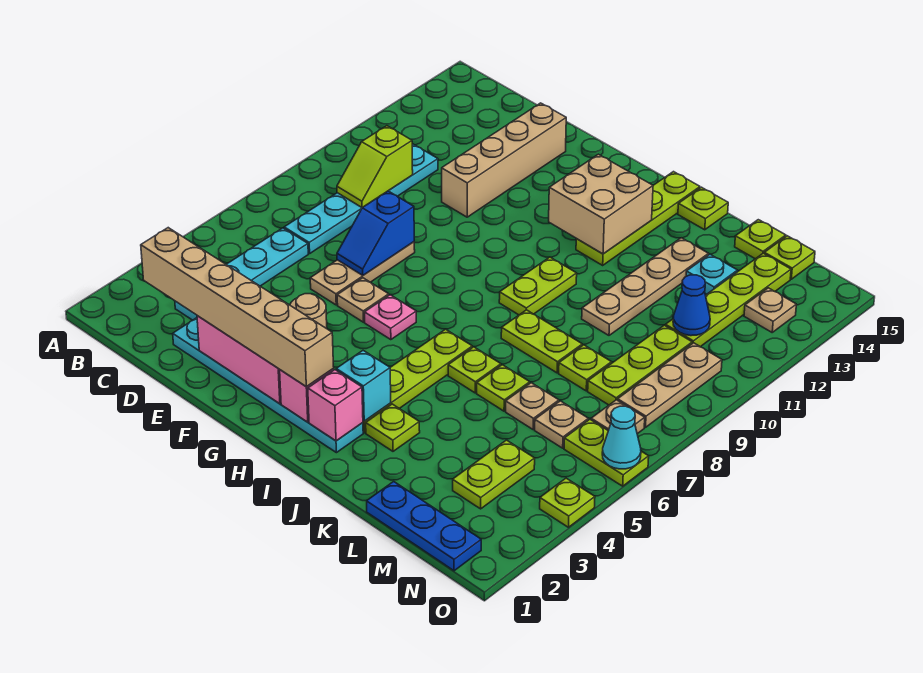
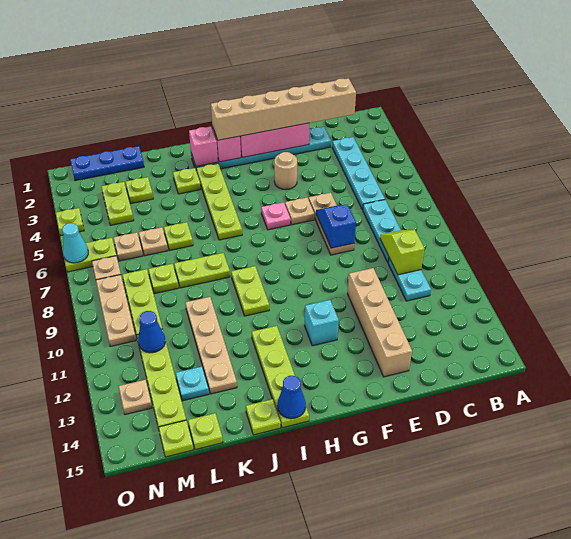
tan 2x2 brick [549,154,653,254] -> none
cyan 1x1 brick [336,351,391,421] -> cyan 1x1 brick moved to [305,300,339,346]
none -> blue 1x1 cone [277,376,306,419]
lime 1x1 plate [448,347,501,393] -> lime 1x1 plate moved to [125,177,153,204]

